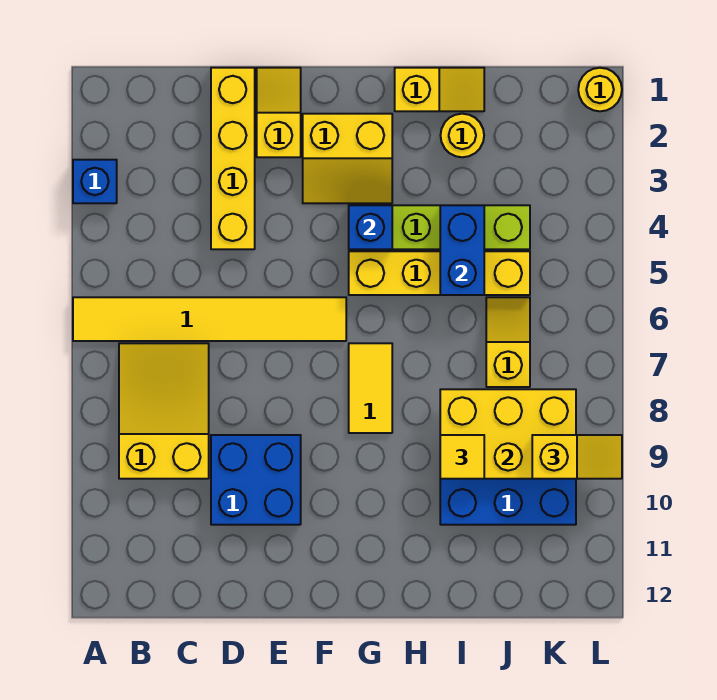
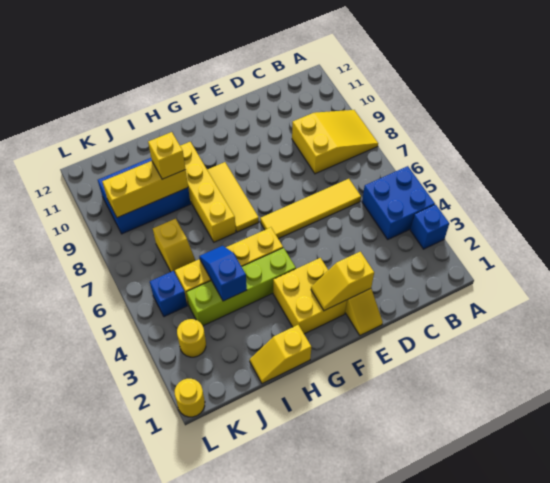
yellow 1x6 tile [73,297,346,341] -> yellow 1x4 tile [260,179,361,239]
yellow 2x3 slope [119,343,209,479] -> yellow 2x3 slope turned to [292,110,378,174]
yellow 1x4 brick [211,68,255,249] -> yellow 1x4 brick moved to [180,142,236,242]
blue 2x2 brick [211,435,301,525] -> blue 2x2 brick moved to [362,166,435,239]
yellow 2x2 slope [303,114,392,203] -> yellow 2x2 brick [273,258,347,334]
blue 1x1 brick [349,205,392,249] -> blue 1x1 brick moved to [150,271,187,317]
yellow 1x2 tile [349,343,392,433] -> yellow 1x3 tile [207,162,259,232]
yellow 1x1 round brick [441,114,484,157] -> yellow 1x1 round brick moved to [177,319,206,357]
blue 1x2 brick [440,205,484,295] -> blue 1x2 slope [199,246,247,301]
yellow 2x3 brick [440,389,576,479] -> yellow 1x3 brick [102,161,188,218]
yellow 1x1 tile [440,435,484,479] -> yellow 1x1 brick [148,132,186,179]
yellow 1x2 slope [532,435,622,479] -> yellow 1x2 slope moved to [311,252,374,311]

